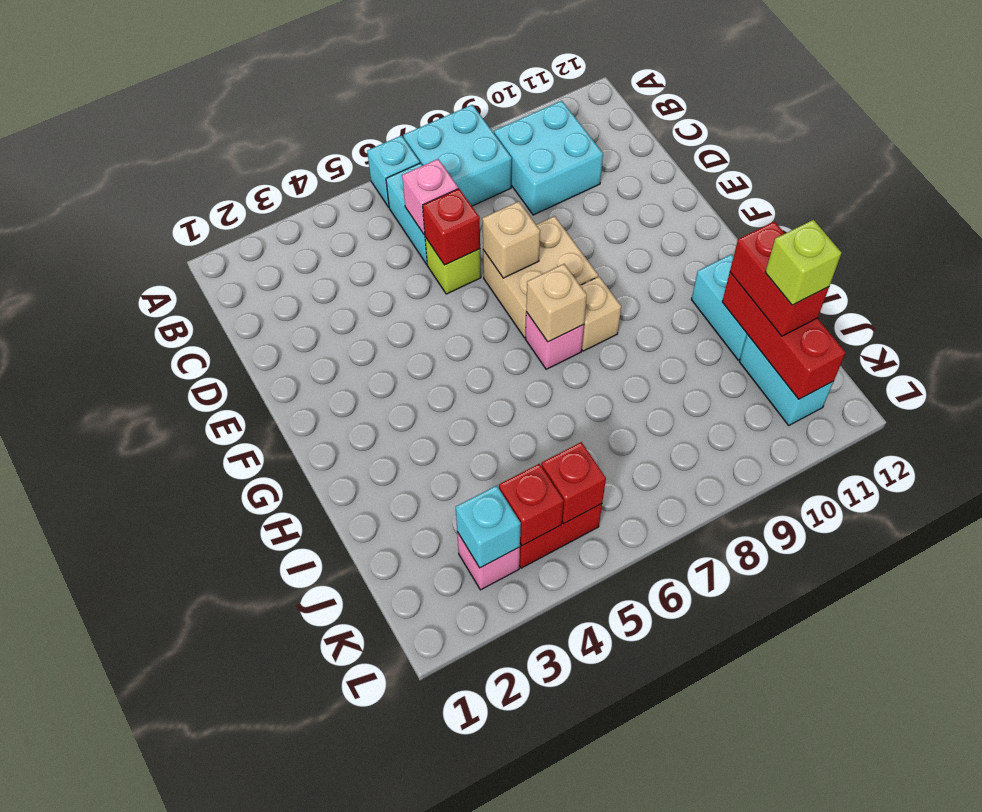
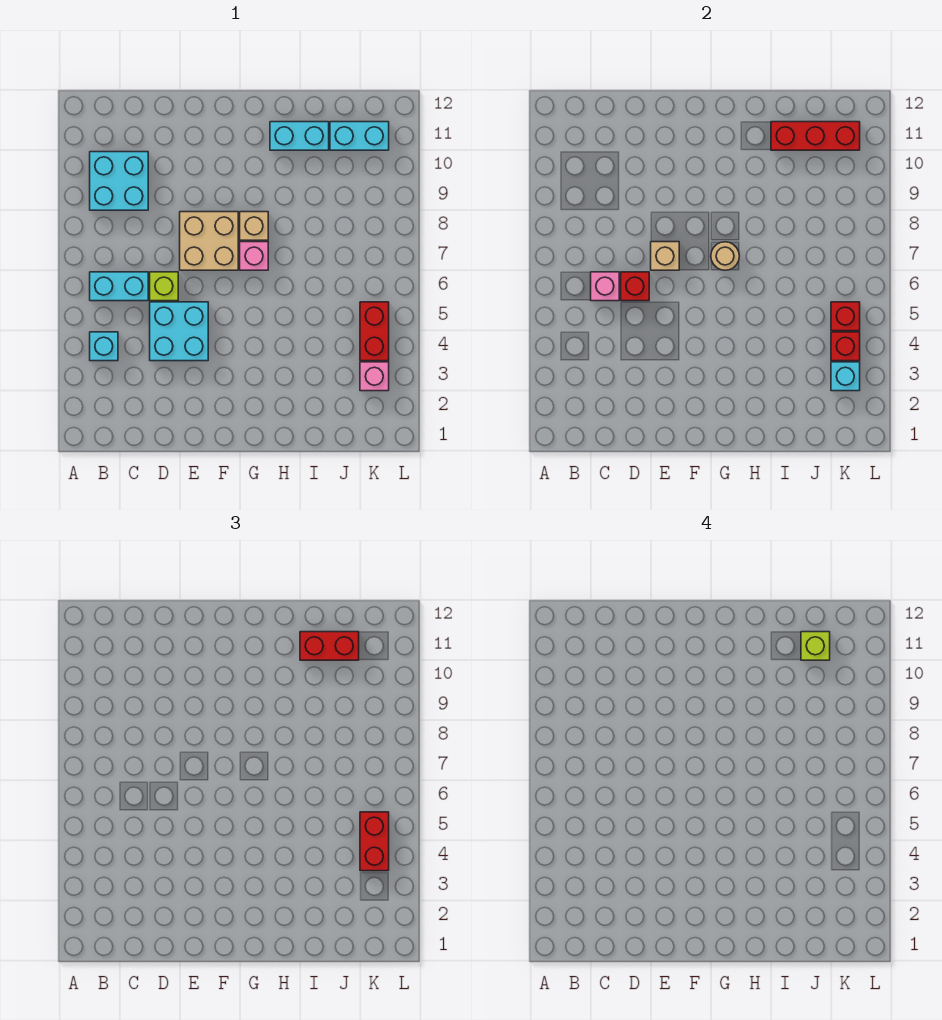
cyan 1x1 brick [367,136,420,207] -> cyan 1x1 brick moved to [90,332,118,361]
cyan 2x2 brick [403,105,512,206] -> cyan 2x2 brick moved to [150,302,208,361]
tan 1x1 brick [526,264,587,342] -> tan 1x1 round brick [711,242,739,270]
none -> red 1x2 brick [360,812,389,871]

